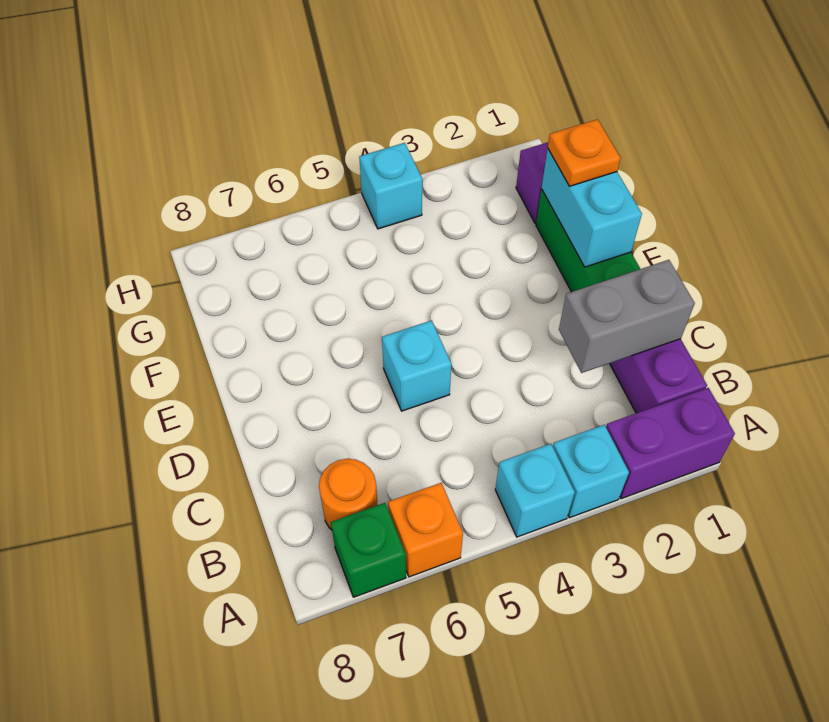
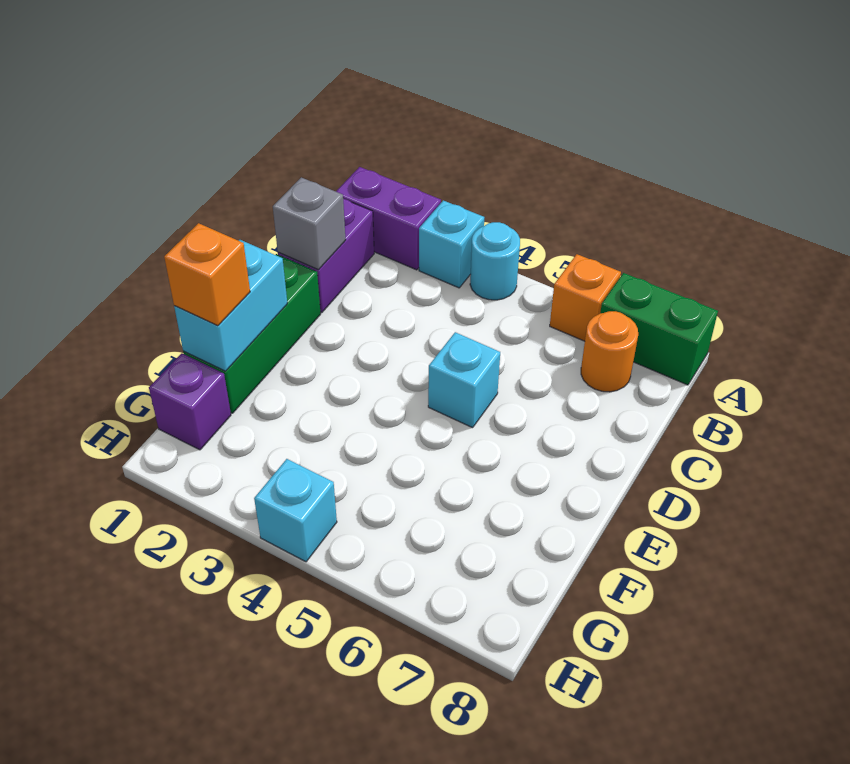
cyan 1x1 brick [495,444,575,537] -> cyan 1x1 round brick [470,222,520,300]
green 1x1 brick [331,503,406,597] -> green 1x2 brick [600,273,718,385]
grey 1x2 brick [559,260,695,373] -> grey 1x1 brick [273,177,346,270]
orange 1x1 plate [548,119,621,186] -> orange 1x1 brick [164,223,250,326]

